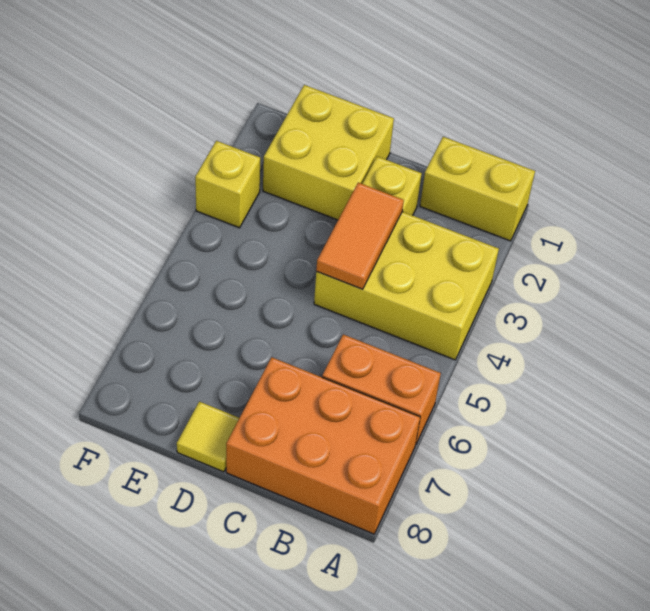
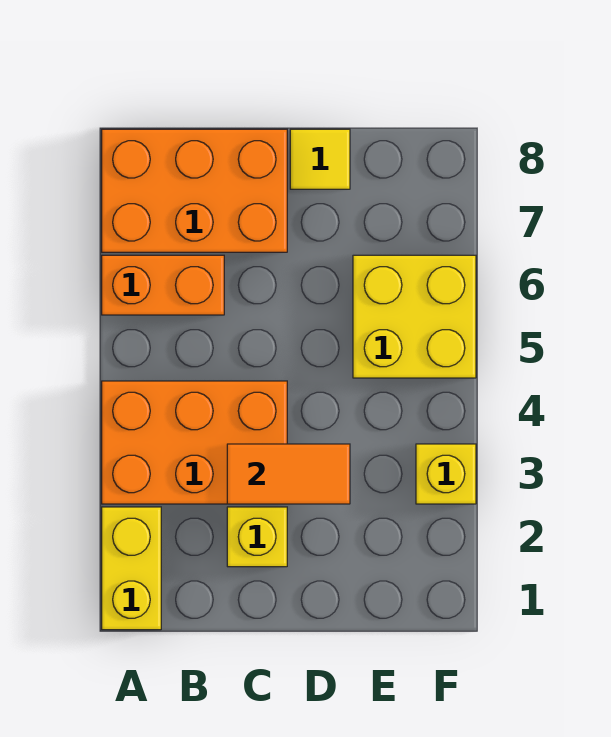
yellow 1x2 brick [420,137,535,241] -> yellow 1x2 brick turned to [102,507,161,630]
yellow 2x3 brick [314,212,499,360] -> orange 2x3 brick [102,381,287,504]
orange 1x2 tile [316,183,404,289] -> orange 1x2 tile turned to [227,444,350,504]
yellow 2x2 brick [263,85,394,220] -> yellow 2x2 brick moved to [353,255,476,378]

